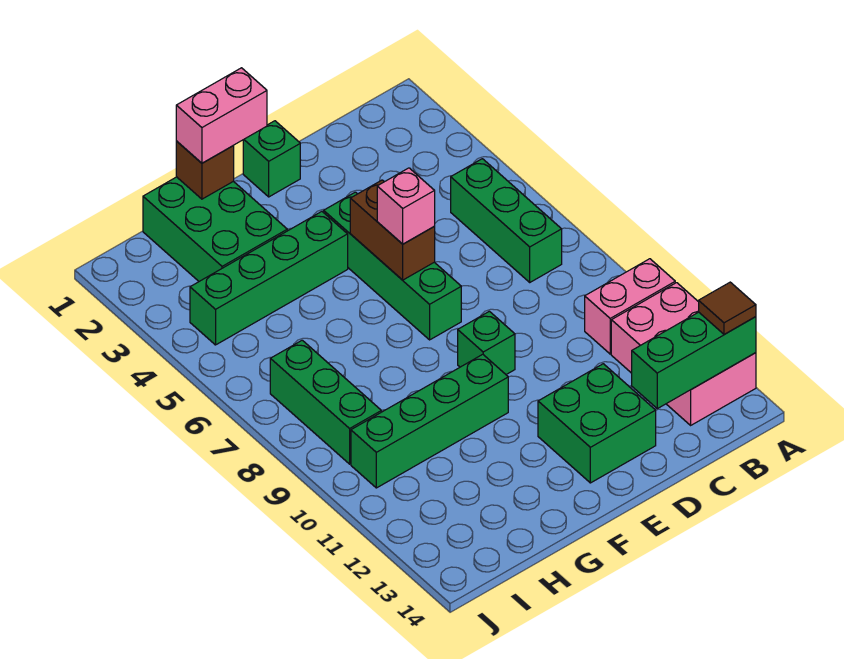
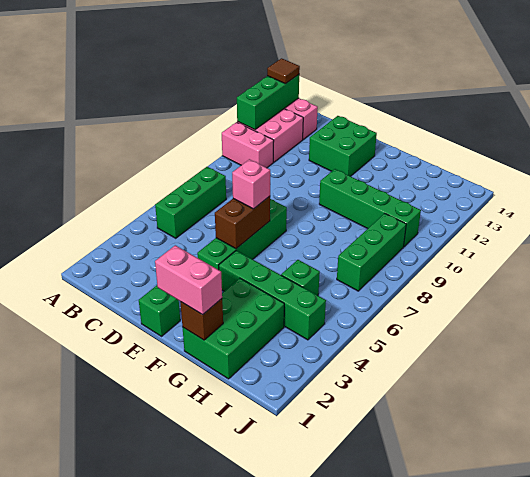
green 1x3 brick [632,312,756,409] -> green 1x3 brick turned to [237,75,299,130]
green 1x1 brick [458,311,515,374] -> green 1x1 brick moved to [281,260,320,295]

